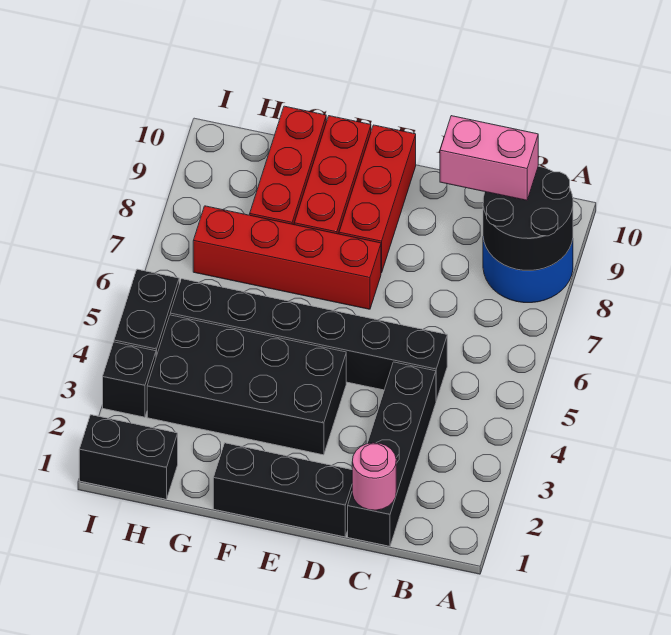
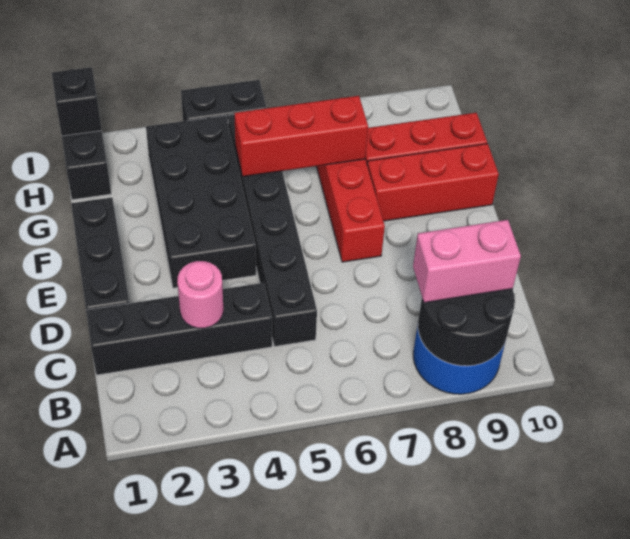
pink 1x2 brick [440,116,538,200] -> pink 1x2 brick turned to [413,220,521,303]
pink 1x1 round brick [352,443,396,510] -> pink 1x1 round brick moved to [177,261,223,328]
red 1x3 brick [339,125,416,273] -> red 1x3 brick moved to [234,96,368,177]
black 1x1 brick [103,342,156,417] -> black 1x1 brick moved to [52,67,102,136]

